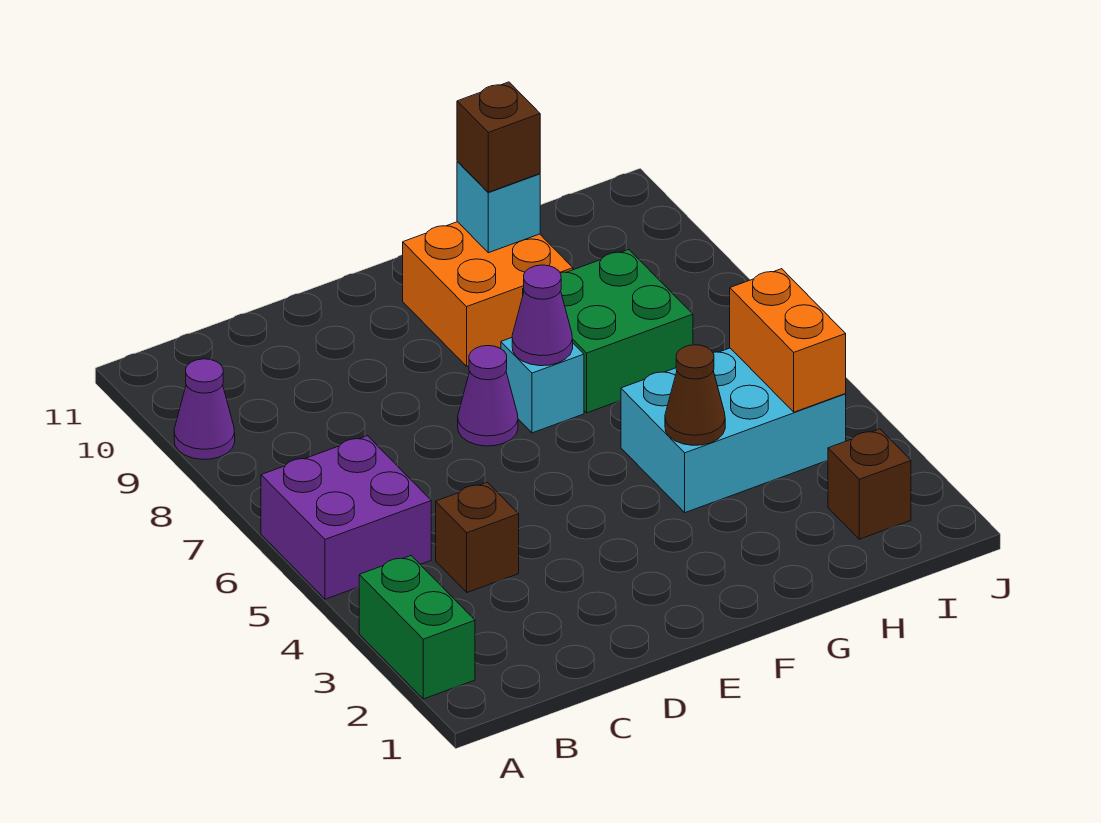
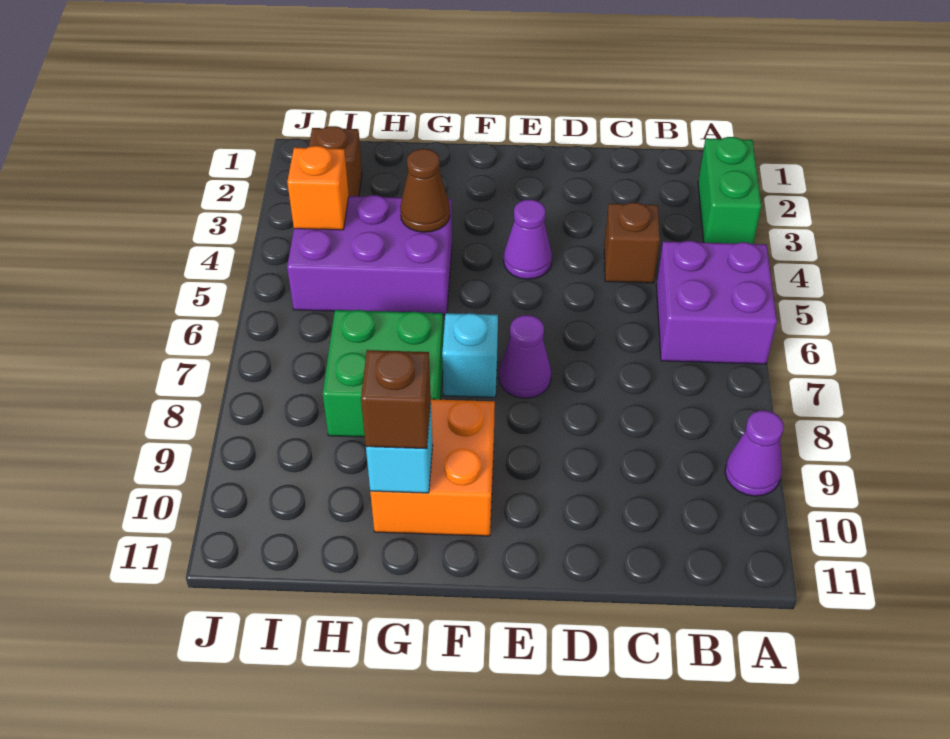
purple 1x1 cone [512,265,573,366] -> purple 1x1 cone moved to [504,200,552,279]
cyan 2x3 brick [621,348,846,513] -> purple 2x3 brick [287,195,452,315]
orange 1x2 brick [730,269,846,412] -> orange 1x1 brick [287,146,349,230]

